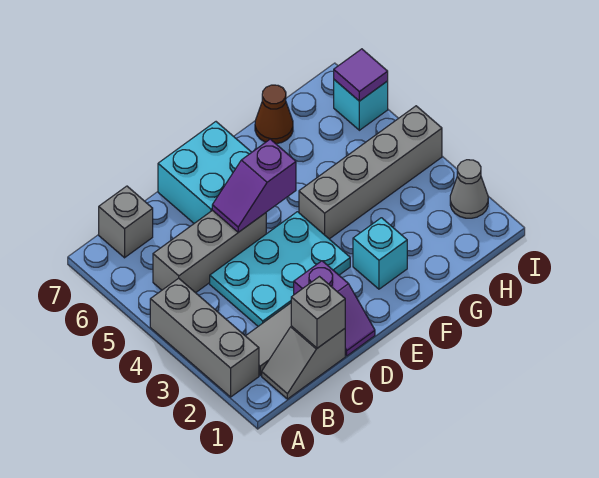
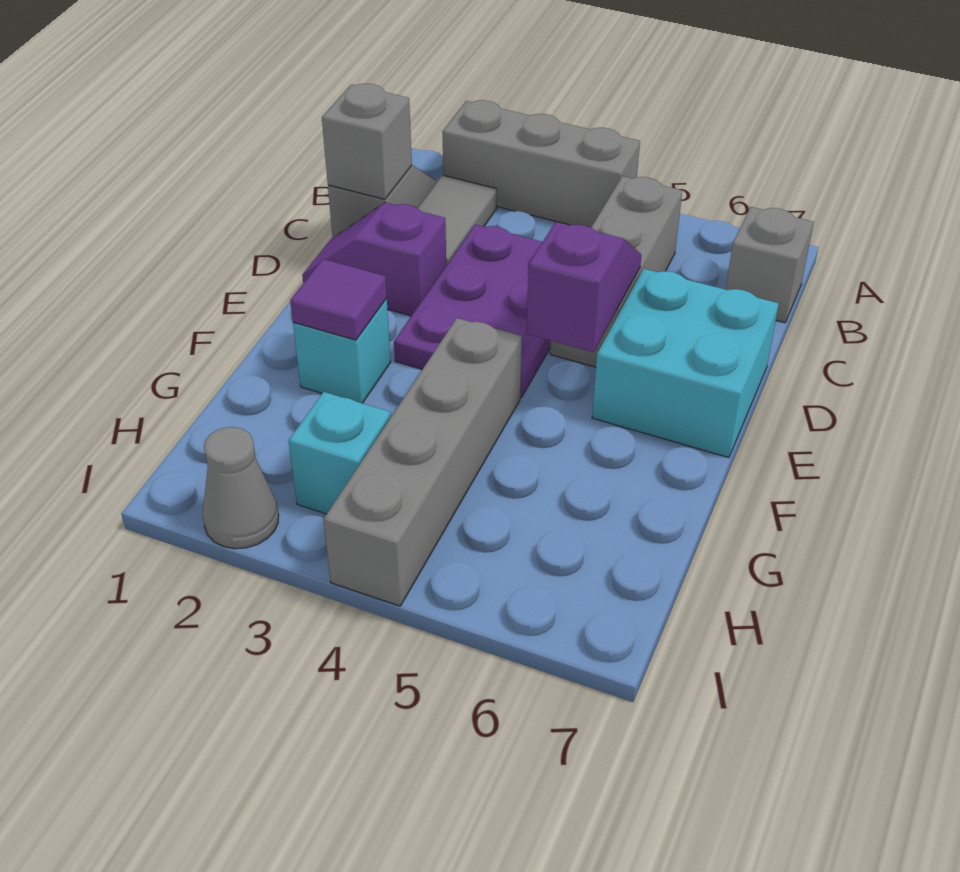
cyan 2x3 plate [210,212,350,326] -> purple 2x3 plate [394,225,551,398]
brown 1x1 cone [255,85,293,144] -> none
cyan 1x1 brick [334,80,388,130] -> cyan 1x1 brick moved to [289,392,391,514]
purple 1x1 tile [334,49,388,101] -> purple 1x1 tile moved to [290,259,387,340]

